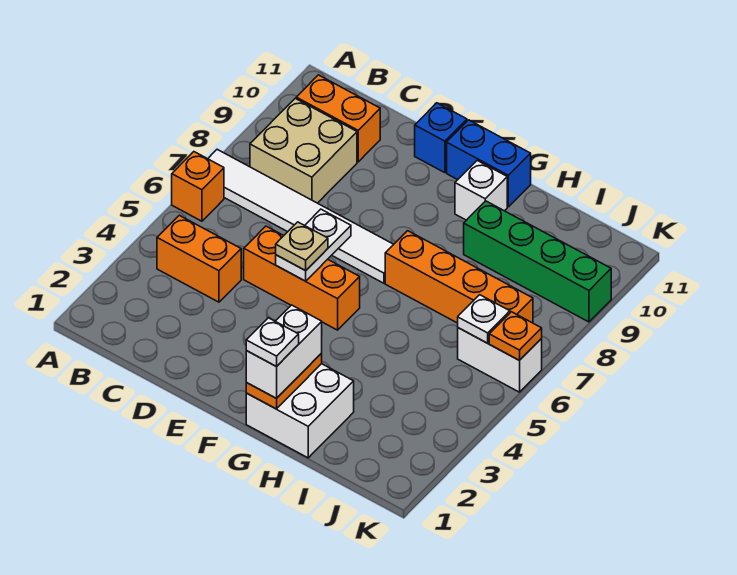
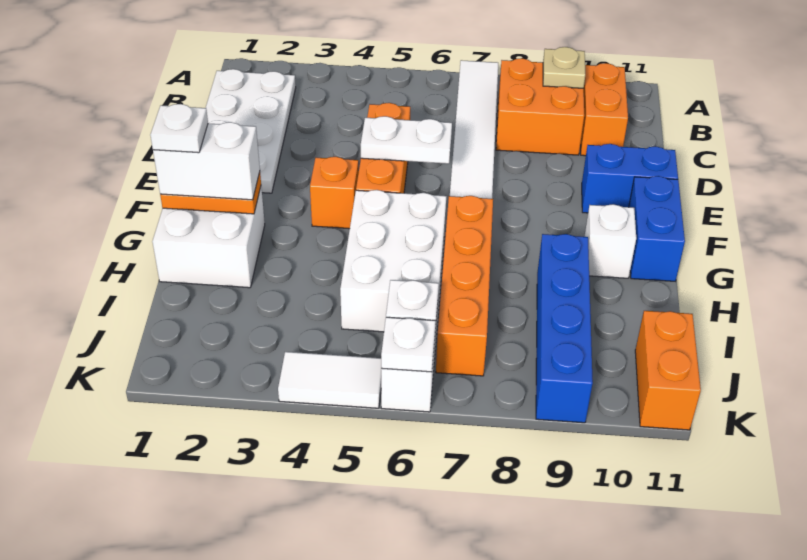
orange 1x1 brick [172,152,224,221] -> orange 1x1 brick moved to [310,157,359,229]
none -> white 2x4 plate [206,69,296,193]
orange 1x2 brick [157,215,241,302] -> orange 1x2 brick moved to [635,311,701,430]
tan 2x2 brick [250,98,357,203] -> orange 2x2 brick [496,58,584,155]
tan 1x1 plate [276,222,328,271] -> tan 1x1 plate moved to [543,47,585,88]
blue 1x1 brick [415,103,467,173] -> blue 1x2 brick [582,144,678,213]
none -> white 2x3 brick [340,190,446,334]
green 1x4 brick [464,201,611,322] -> blue 1x4 brick [536,234,593,423]
none -> white 1x2 tile [278,352,381,408]
orange 1x1 plate [489,312,542,360] -> white 1x1 plate [381,317,436,372]

